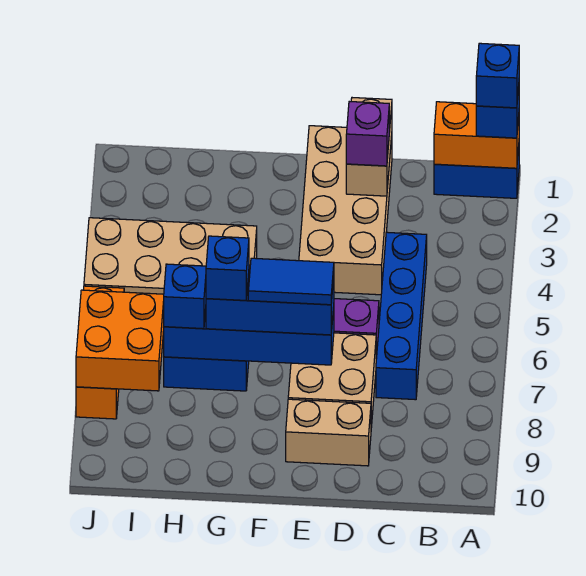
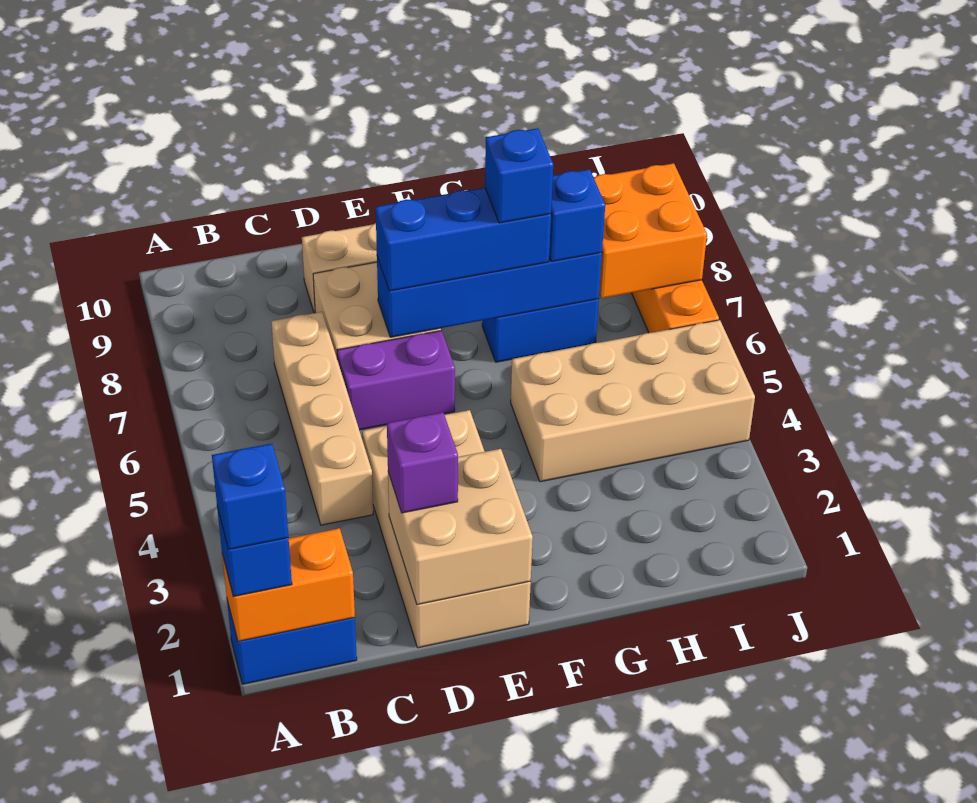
blue 1x4 brick [376,232,427,400] -> tan 1x4 brick [271,312,373,525]
tan 1x2 brick [346,98,392,196] -> tan 2x2 brick [388,449,533,605]
blue 1x2 tile [248,258,334,305] -> none

